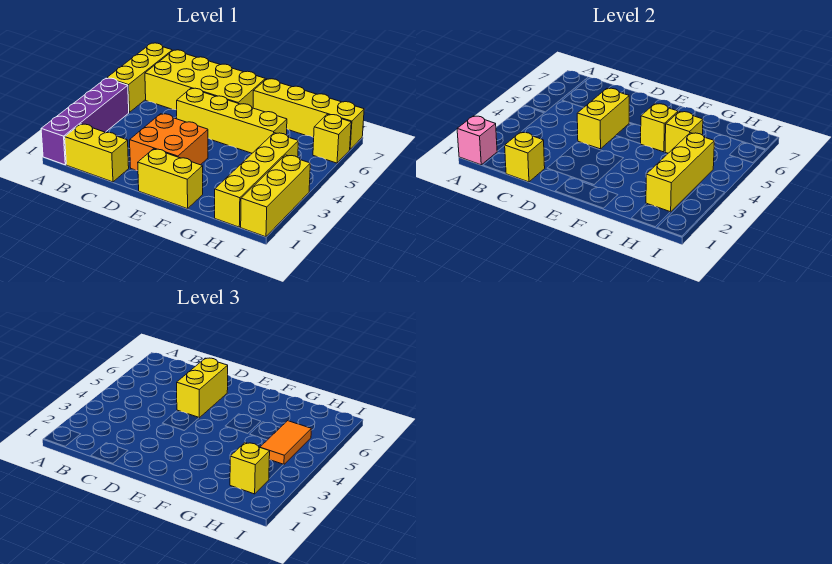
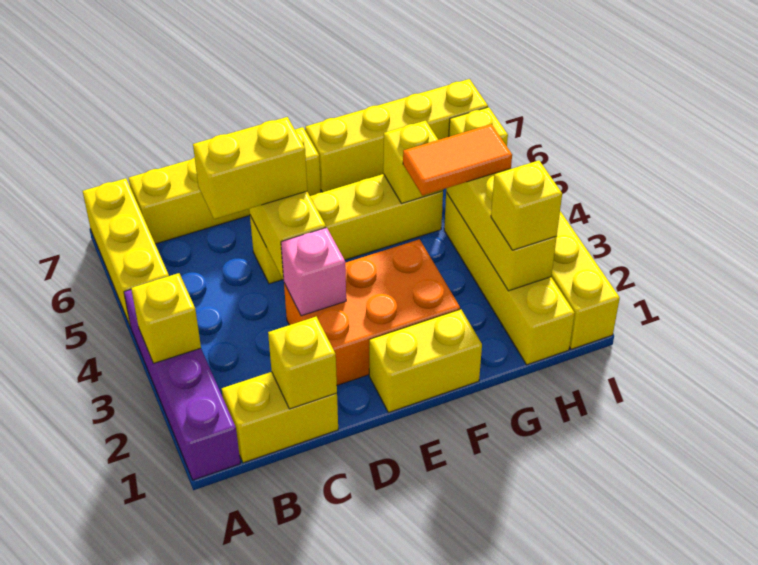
pink 1x1 brick [457,116,497,165] -> pink 1x1 brick moved to [281,227,346,316]
yellow 2x4 brick [145,50,265,110] -> yellow 1x4 brick [129,127,321,244]
orange 2x2 brick [130,114,208,171] -> orange 2x3 brick [284,239,460,385]
yellow 1x2 brick [177,358,228,418] -> yellow 1x2 brick turned to [193,117,307,219]
yellow 1x1 brick [641,104,678,152] -> yellow 1x1 brick moved to [131,273,201,364]
orange 1x2 tile [260,421,311,465] -> orange 1x2 tile turned to [403,124,512,195]

